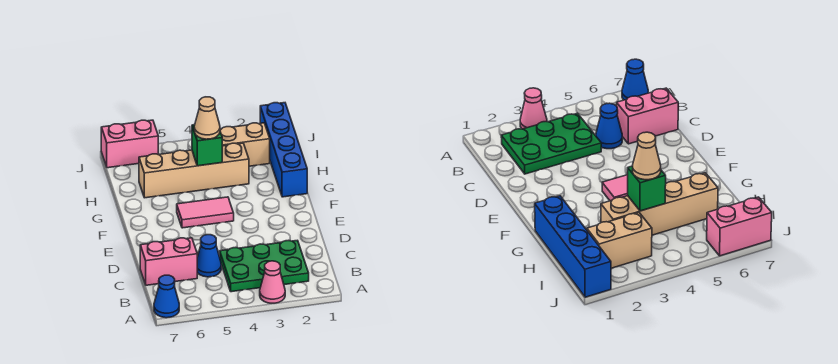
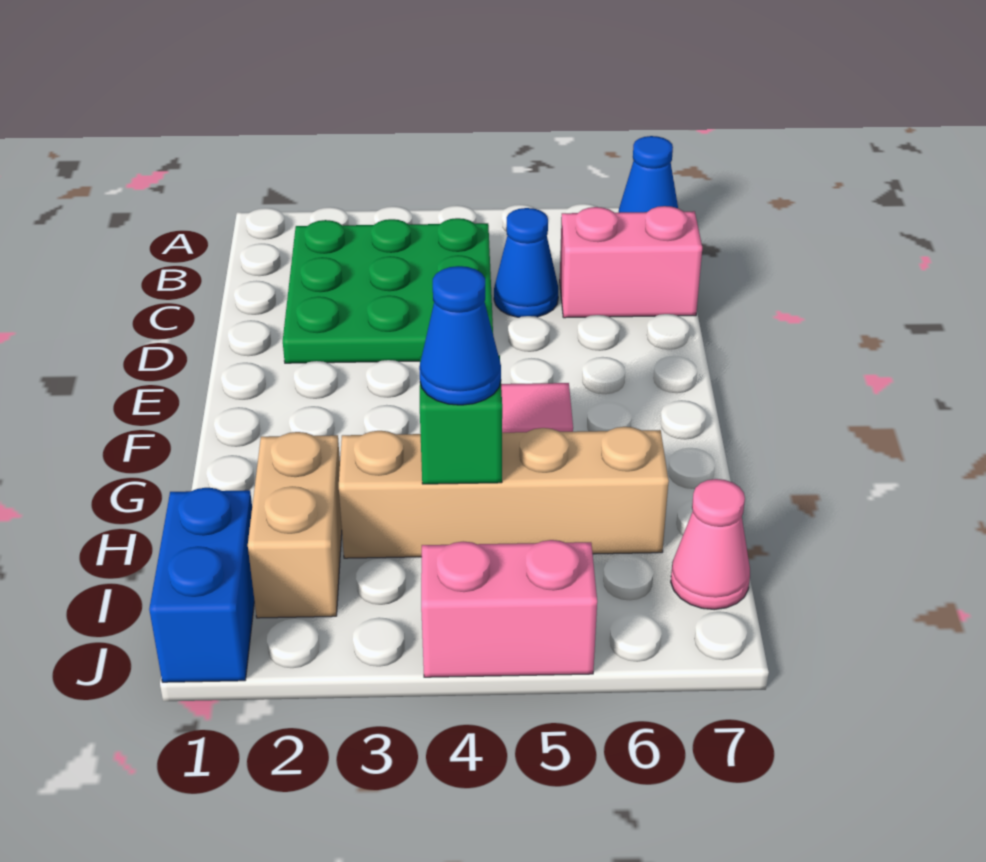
pink 1x1 cone [260,261,285,303] -> pink 1x1 cone moved to [671,479,750,610]
green 2x3 plate [220,240,309,292] -> green 3x3 plate [283,218,493,363]
blue 1x4 brick [260,103,307,197] -> blue 1x2 brick [149,488,254,682]
tan 1x1 cone [194,97,220,139] -> blue 1x1 cone [419,266,501,405]
tan 1x2 brick [220,123,270,166] -> tan 1x2 brick turned to [248,432,342,618]
pink 1x2 brick [101,120,158,168] -> pink 1x2 brick moved to [421,540,597,677]

